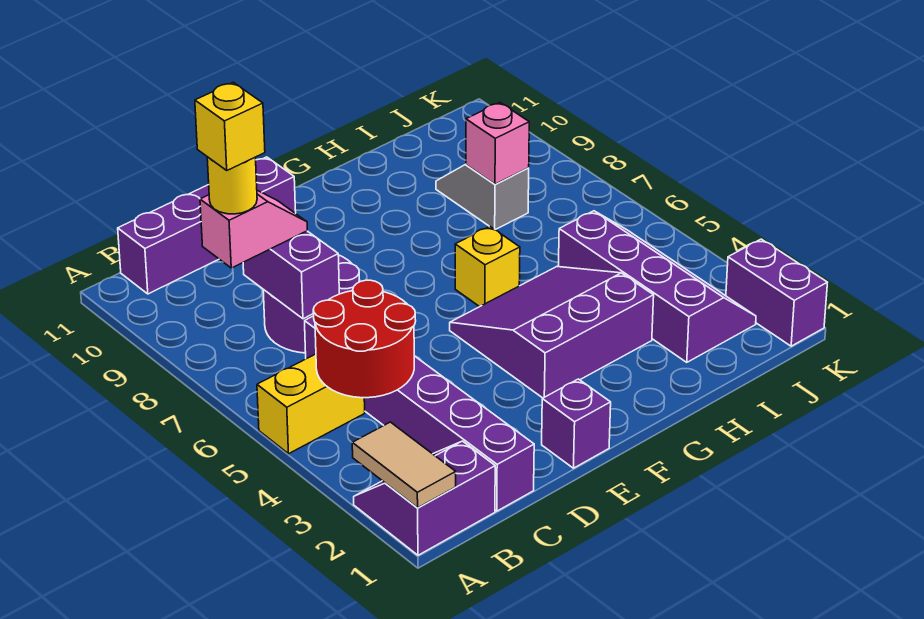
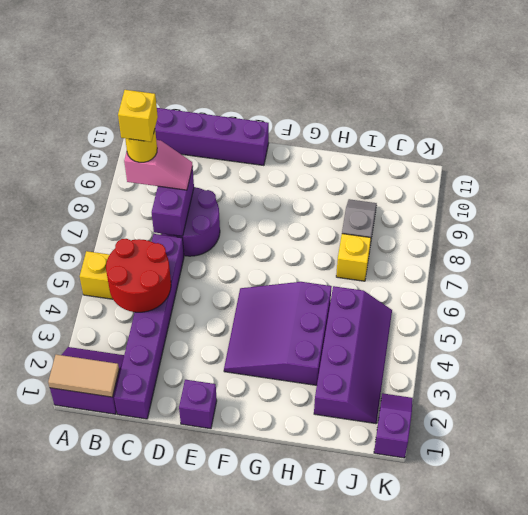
tan 1x2 tile [352,422,456,508] -> tan 1x2 tile turned to [48,355,119,397]
purple 3x3 slope [450,267,654,398] -> purple 3x3 slope turned to [224,282,332,385]
yellow 1x1 brick [455,226,520,307] -> yellow 1x1 brick moved to [336,234,371,281]
pink 1x1 brick [466,103,529,184] -> none
purple 1x2 brick [726,239,827,346] -> purple 1x2 slope [374,393,413,458]

